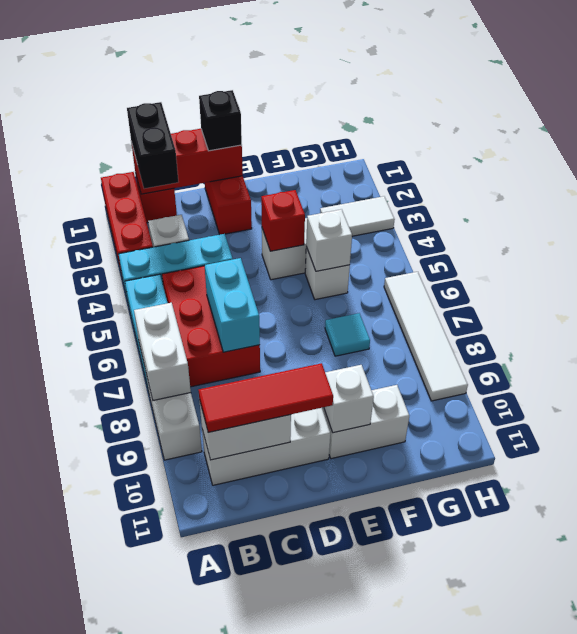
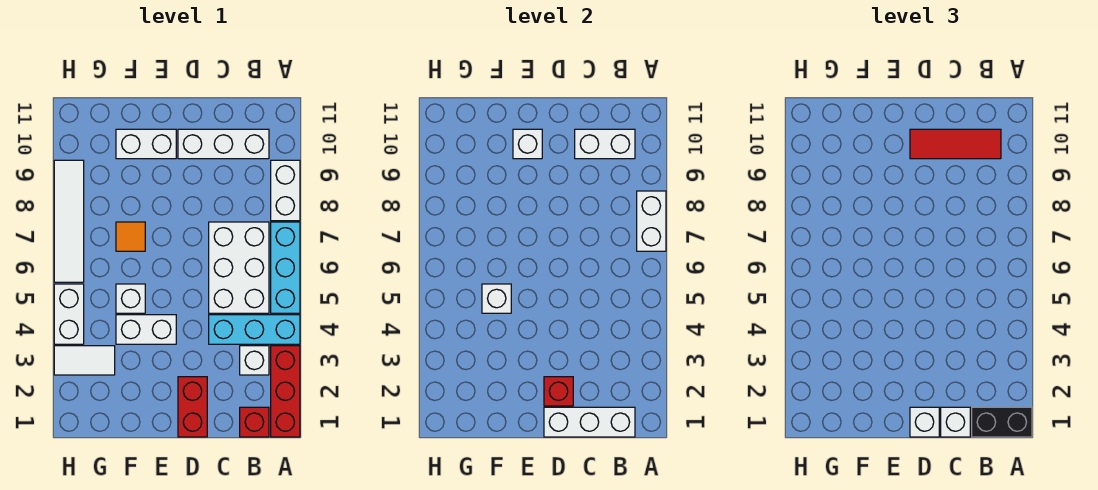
red 1x3 brick [131,129,243,194] -> white 1x3 brick [544,407,635,437]
black 1x2 brick [127,102,178,189] -> black 1x2 brick turned to [972,407,1032,437]
red 2x3 brick [162,266,260,387] -> white 2x3 brick [209,222,269,313]
none -> white 1x1 brick [941,407,970,437]
cyan 1x2 brick [205,258,260,352] -> none
black 1x1 brick [199,90,242,151] -> white 1x1 brick [910,407,939,437]
red 1x1 brick [261,190,305,251] -> red 1x1 brick moved to [544,377,573,406]
cyan 1x1 tile [325,313,370,356] -> orange 1x1 tile [116,222,145,251]
none -> white 1x2 brick [54,284,84,344]

